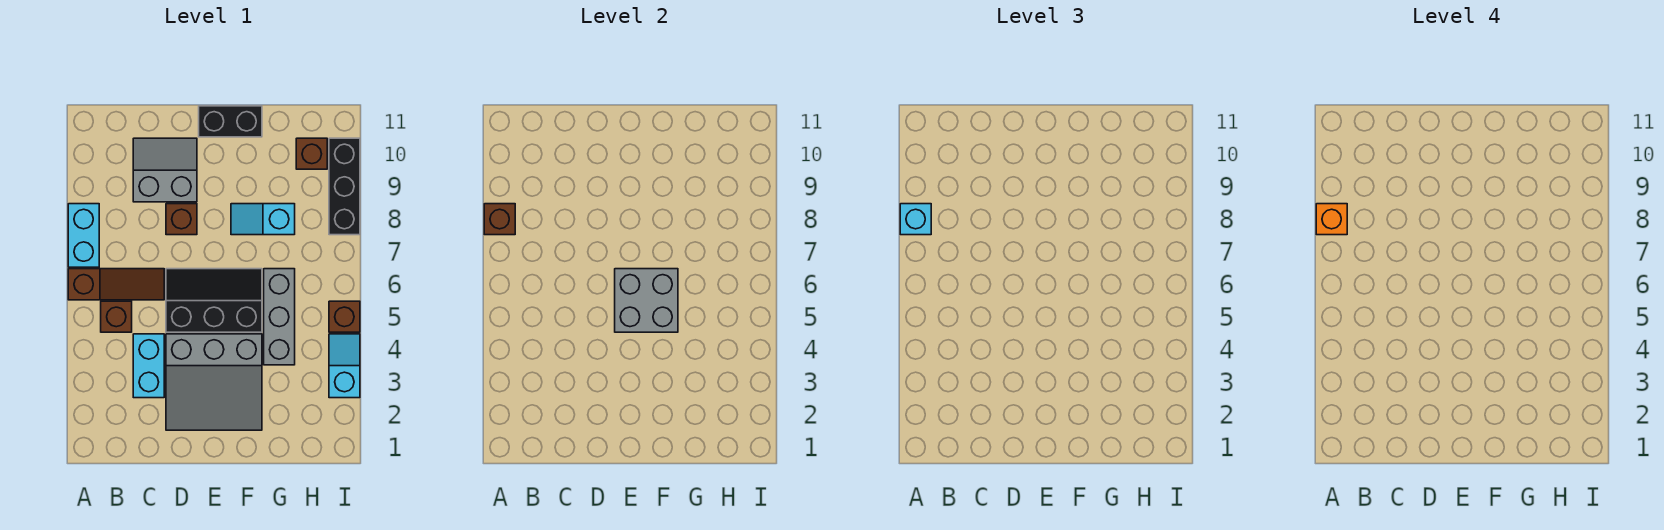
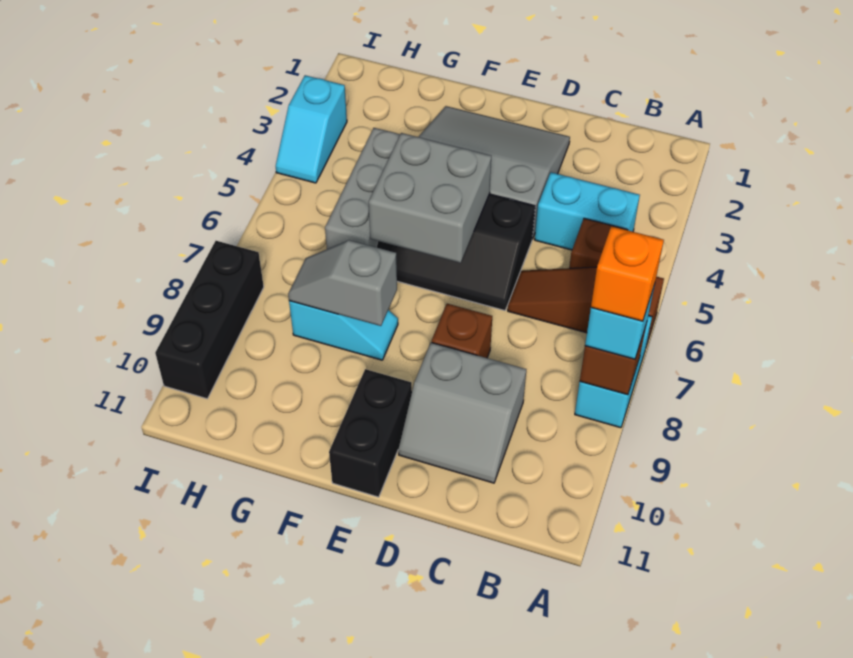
cyan 1x2 brick [133,334,164,398] -> cyan 1x2 brick turned to [535,172,640,250]
black 1x2 brick [199,106,262,137] -> black 1x2 brick turned to [329,369,412,497]
none -> grey 1x2 slope [288,240,397,326]
brown 1x1 brick [296,138,327,169] -> none
brown 1x1 brick [329,301,360,332] -> none

